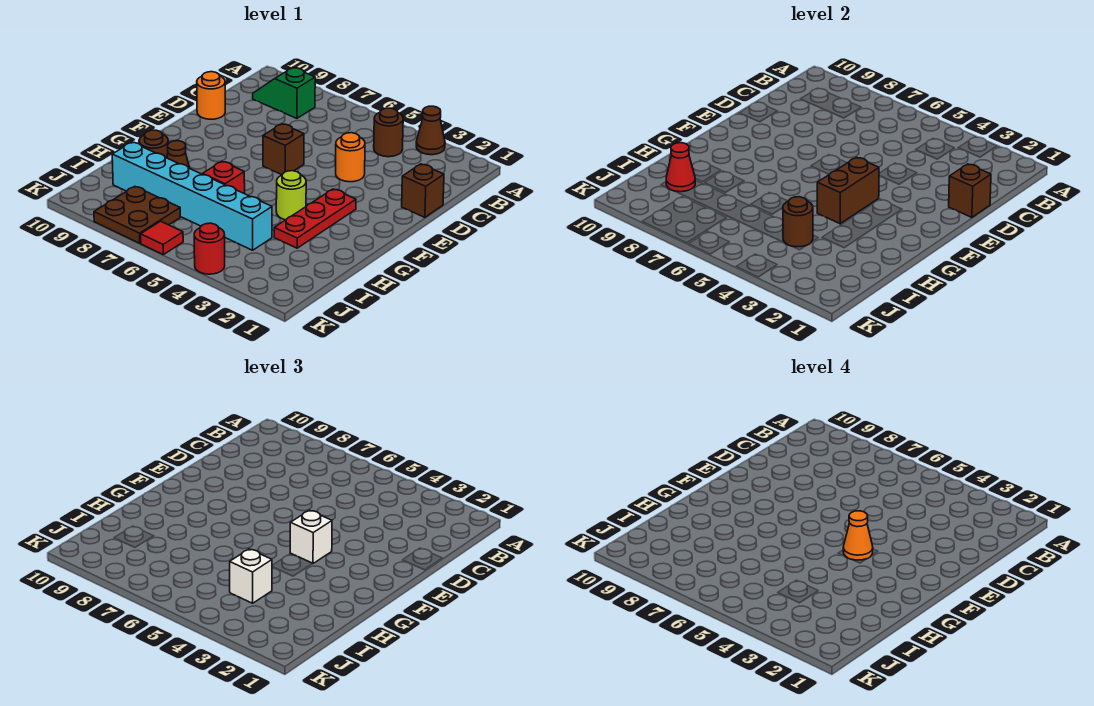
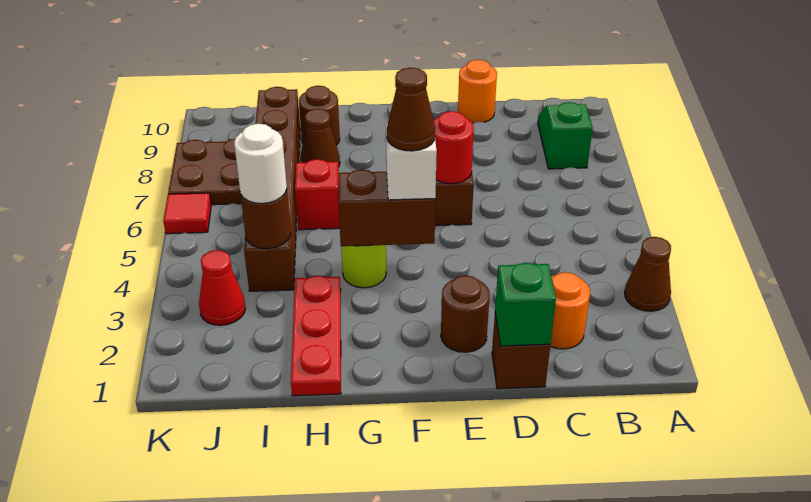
brown 1x1 round brick [374,108,403,157] -> brown 1x1 round brick moved to [441,275,490,352]
brown 1x1 brick [949,164,991,217] -> green 1x1 brick [495,263,556,346]
orange 1x1 round brick [336,133,365,182] -> orange 1x1 round brick moved to [550,272,590,349]
red 1x3 plate [274,189,356,248] -> red 1x3 plate turned to [291,276,341,396]
orange 1x1 cone [843,511,873,560] -> brown 1x1 cone [387,68,435,151]
cyan 1x6 brick [112,142,272,250] -> brown 1x6 brick [244,87,300,291]
white 1x1 brick [230,549,272,603] -> white 1x1 round brick [234,124,287,204]
red 1x1 cone [666,143,695,192] -> red 1x1 cone moved to [199,250,245,325]
red 1x1 round brick [194,223,225,274] -> red 1x1 round brick moved to [434,111,474,184]

